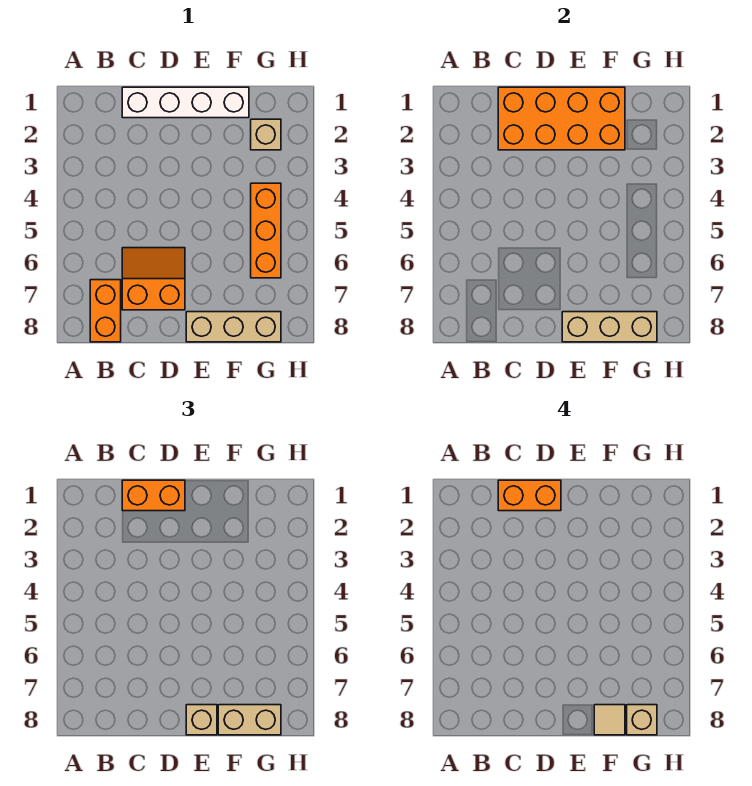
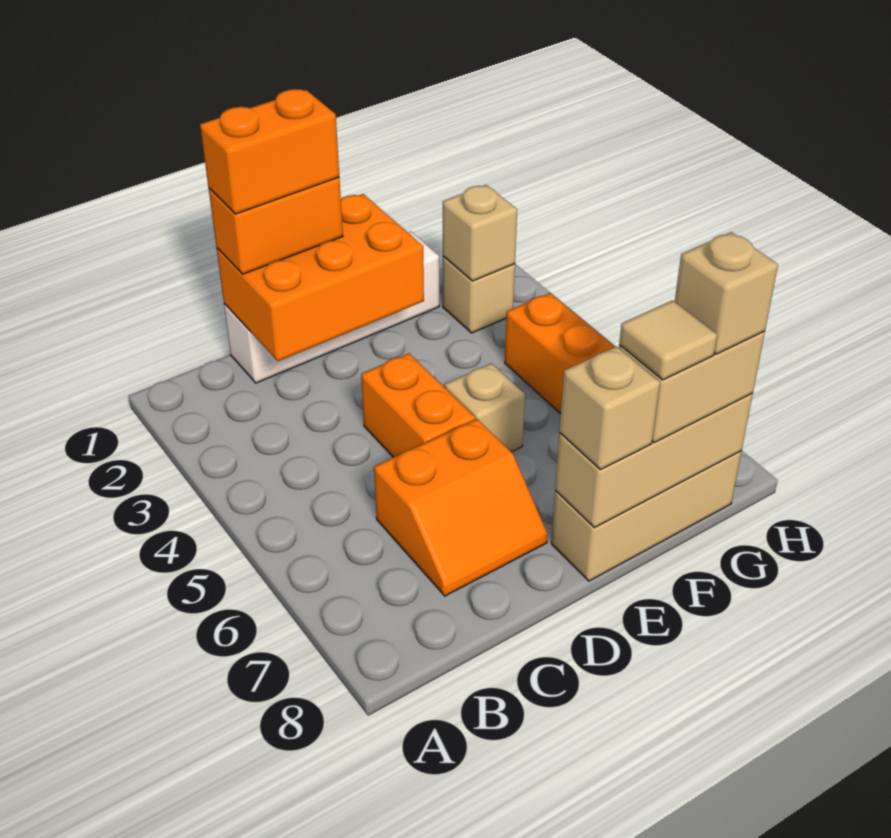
orange 1x2 brick [90,280,121,342] -> orange 1x2 brick moved to [361,353,475,457]
orange 2x4 brick [498,87,625,150] -> orange 2x3 brick [217,194,424,361]
orange 2x2 slope [122,248,185,310] -> orange 2x2 slope turned to [374,419,548,596]
none -> tan 1x1 brick [444,363,525,452]
none -> tan 1x1 brick [443,185,517,281]

